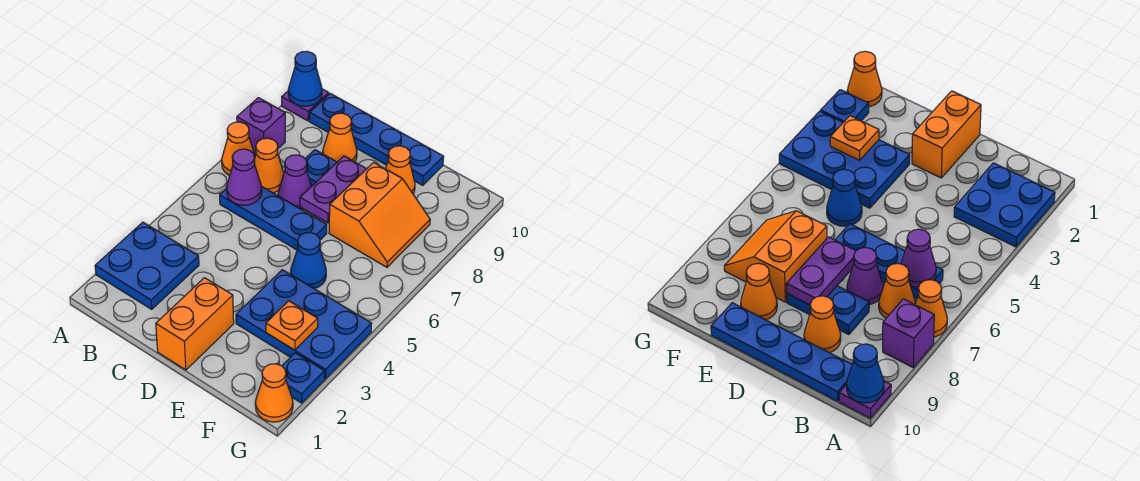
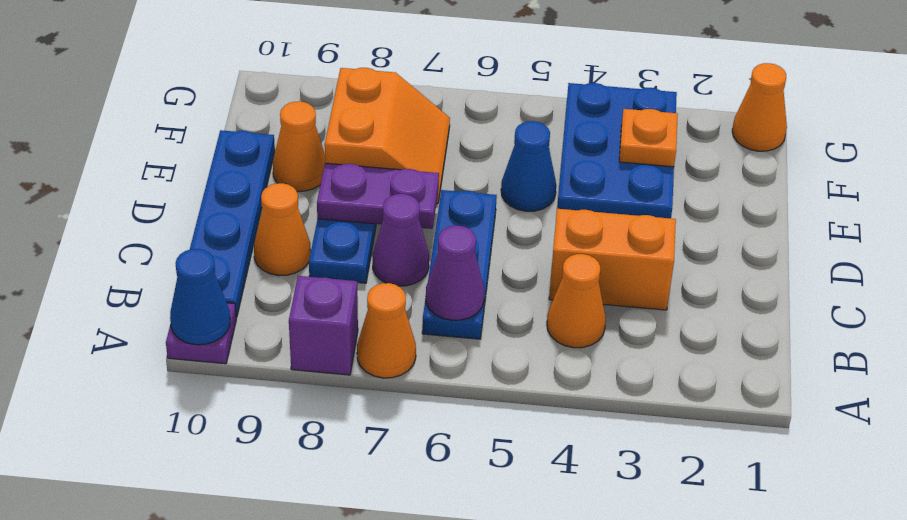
blue 2x2 plate [95,222,199,309] -> none
orange 1x1 cone [255,138,284,193] -> orange 1x1 cone moved to [547,254,606,348]
orange 1x2 brick [156,278,234,370] -> orange 1x2 brick moved to [549,209,676,310]
orange 2x2 slope [329,163,430,267] -> orange 2x2 slope turned to [325,68,450,204]
blue 1x1 plate [282,353,325,403] -> none

